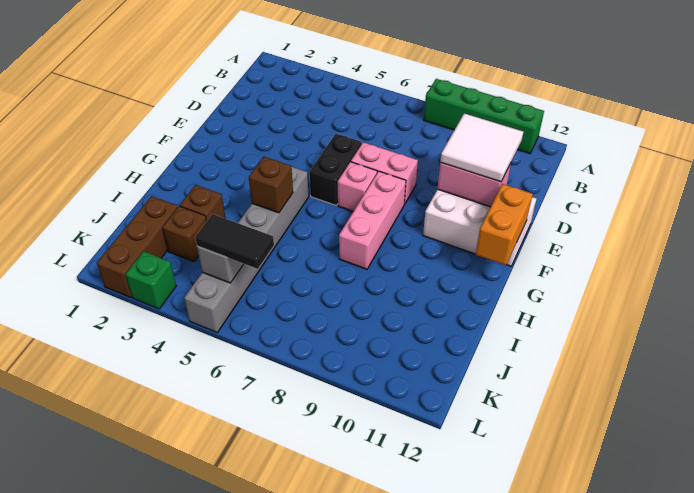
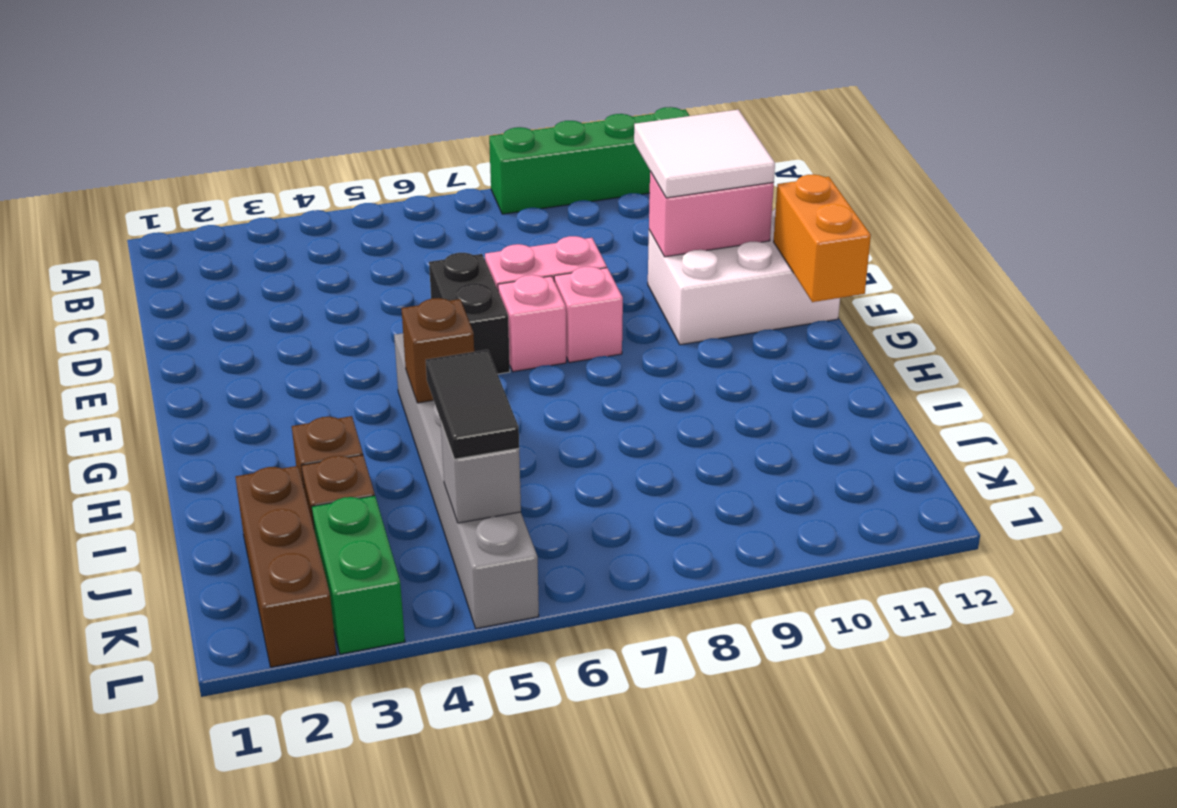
pink 1x3 brick [339,171,406,269] -> pink 1x1 brick [554,266,623,363]
black 1x2 tile [195,214,274,269] -> black 1x2 tile turned to [426,350,519,459]
green 1x1 brick [125,251,176,309] -> green 1x2 brick [312,496,405,654]

